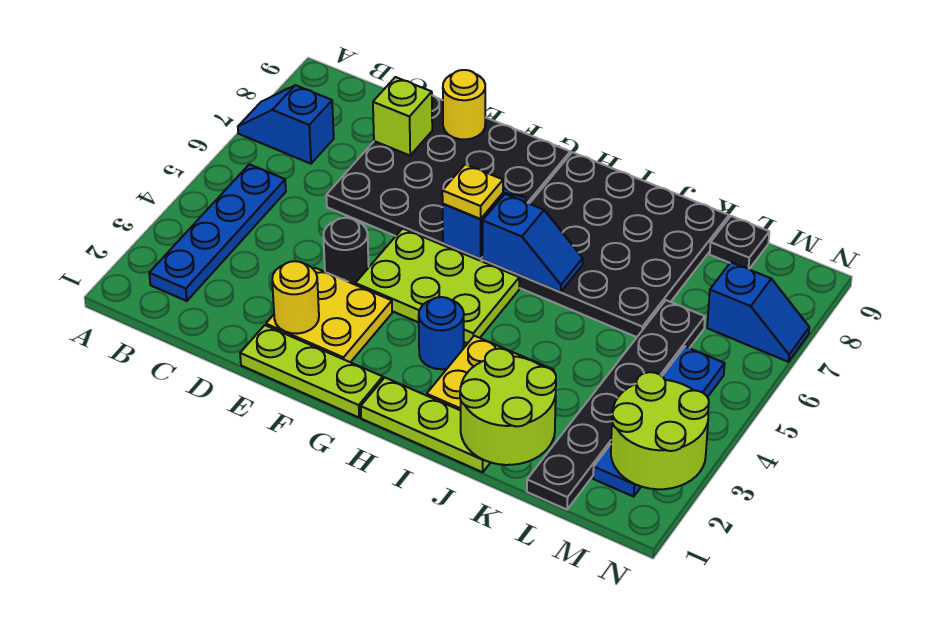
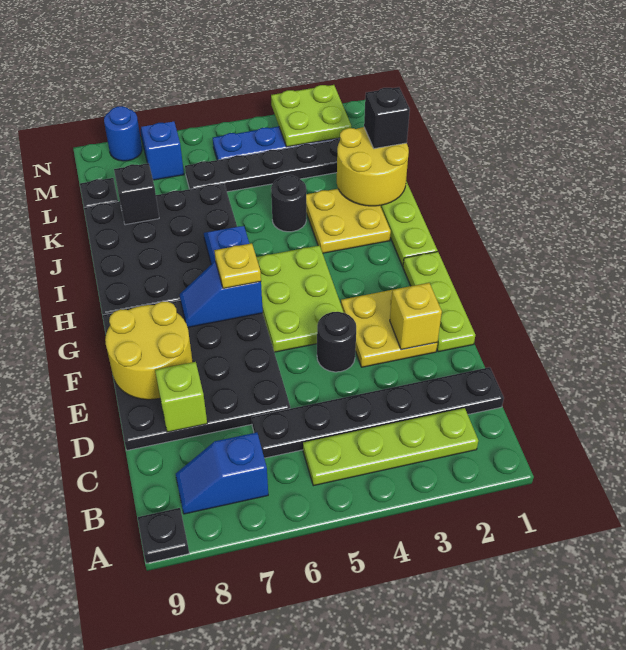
blue 1x2 slope [238,85,334,164] -> blue 1x2 slope turned to [176,432,268,514]
none -> black 1x1 plate [138,508,189,563]
blue 1x4 plate [149,164,286,301] -> lime 1x4 plate [303,408,478,486]
none -> black 1x6 plate [252,367,504,458]
yellow 1x1 round brick [272,261,319,334] -> yellow 1x1 brick [390,283,442,350]
yellow 1x1 round brick [443,70,485,139] -> yellow 2x2 round brick [105,302,193,400]
blue 1x1 round brick [419,297,464,369] -> blue 1x1 round brick moved to [104,106,142,161]
lime 2x2 round brick [460,349,556,465] -> yellow 2x2 round brick [337,127,409,206]
none -> black 1x1 round brick [271,175,306,232]
none -> black 1x1 brick [364,87,410,149]
none -> black 1x1 brick [114,163,159,225]
lime 2x2 round brick [611,372,709,489] -> lime 2x2 plate [271,85,351,147]

